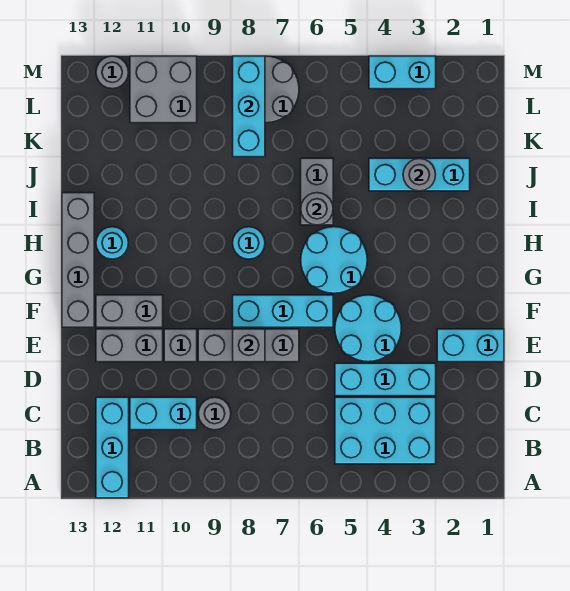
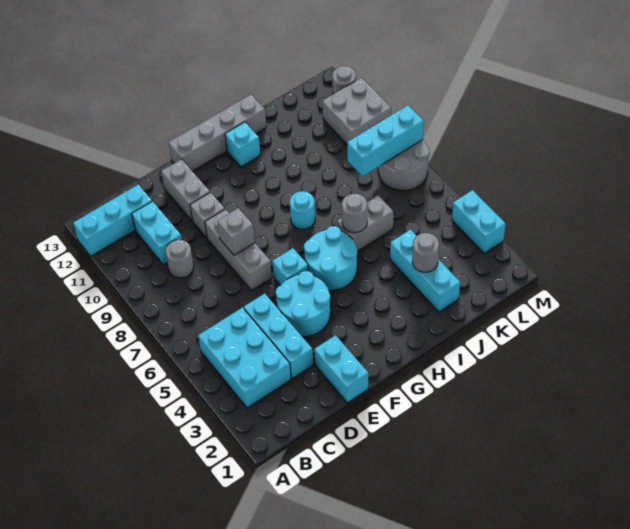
cyan 1x3 brick [233,295,333,327] -> cyan 1x1 brick [272,248,308,286]
grey 1x2 brick [96,295,163,327] -> none
cyan 1x1 round brick [96,227,128,259] -> cyan 1x1 brick [225,122,260,167]

